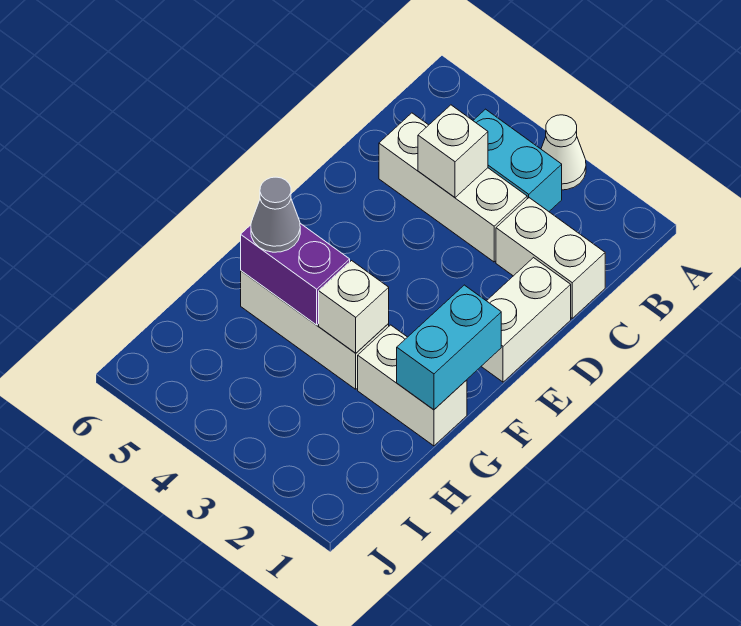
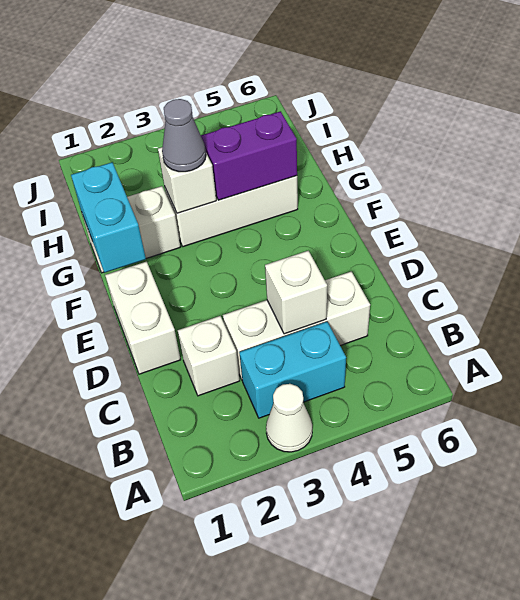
white 1x2 brick [496,198,605,318] -> white 1x1 brick [178,316,240,396]
grey 1x1 cone [251,177,300,252] -> grey 1x1 cone moved to [162,99,206,172]

